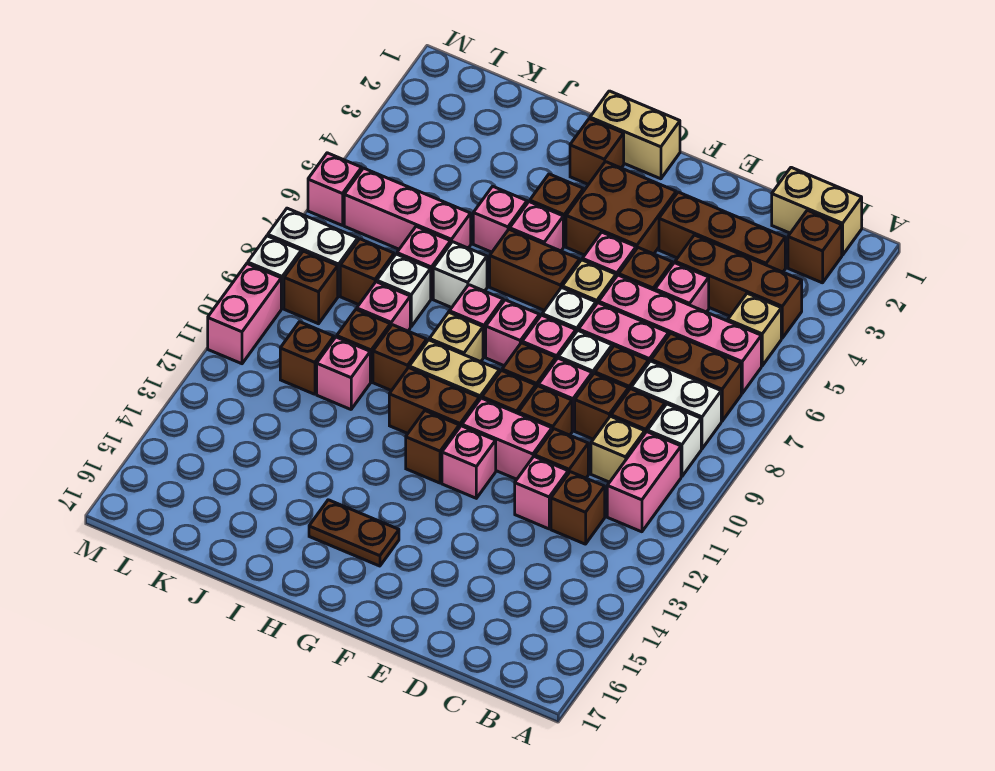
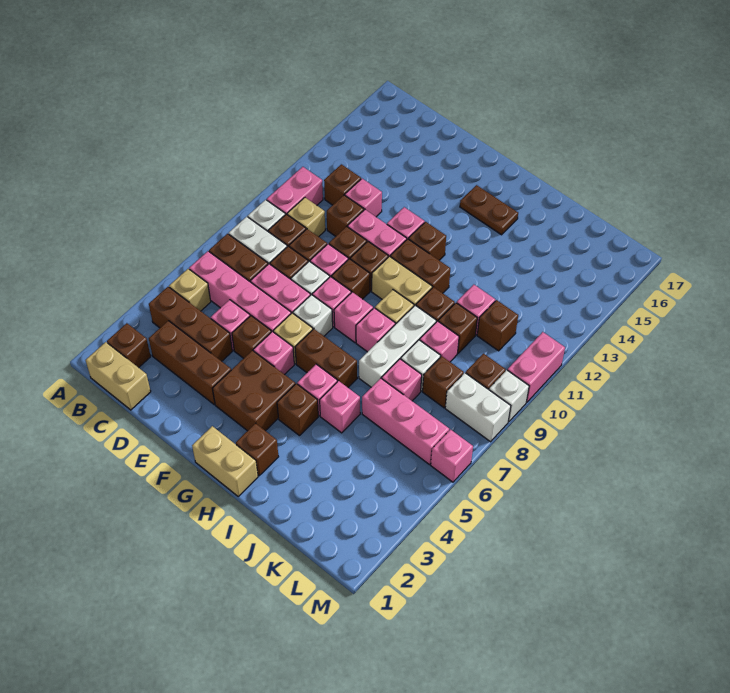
white 1x1 brick [433,242,487,308] -> white 1x3 brick [359,305,436,387]

